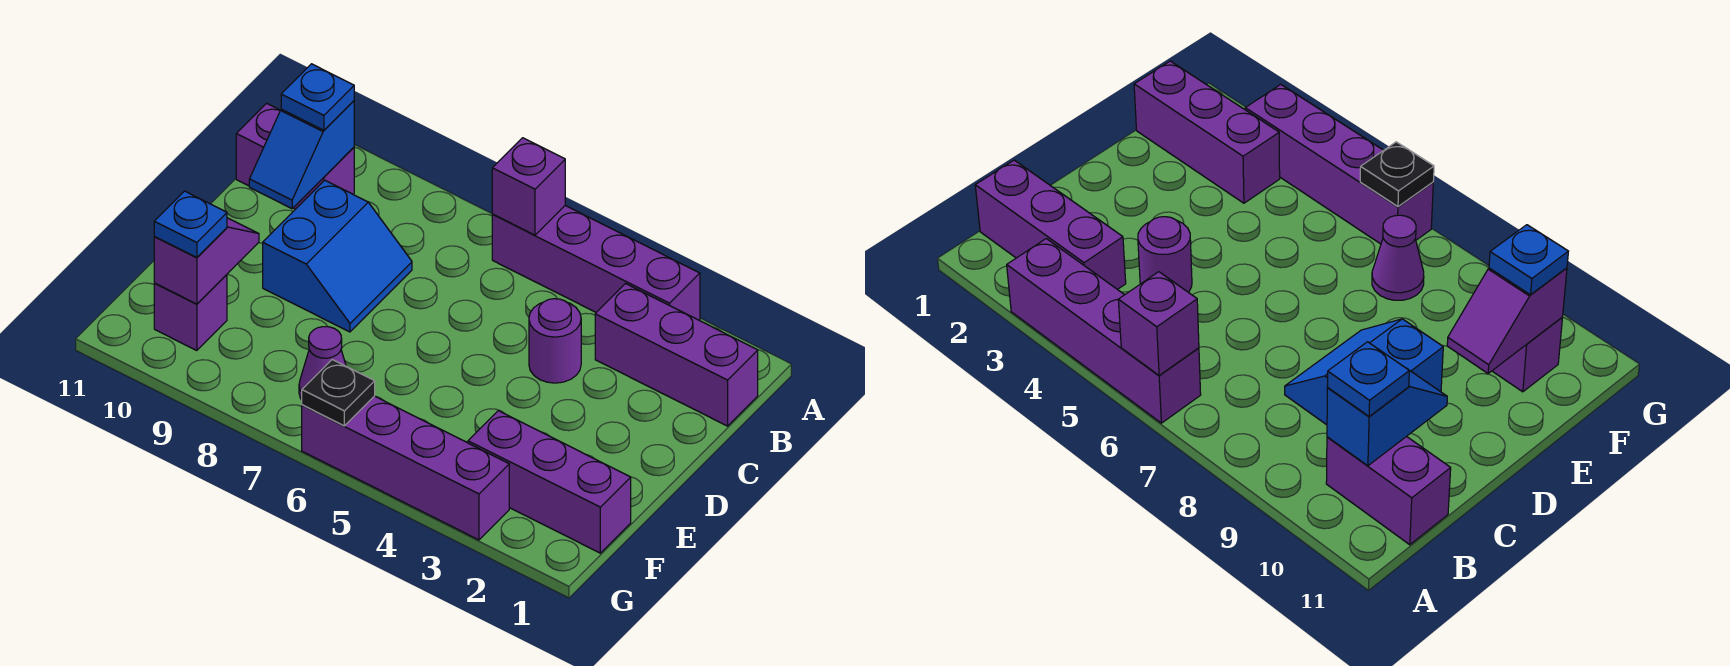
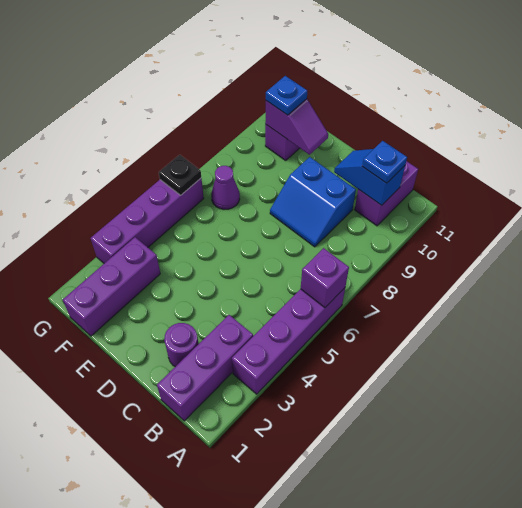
purple 1x1 round brick [529,299,581,383] -> purple 1x1 round brick moved to [164,323,198,367]

